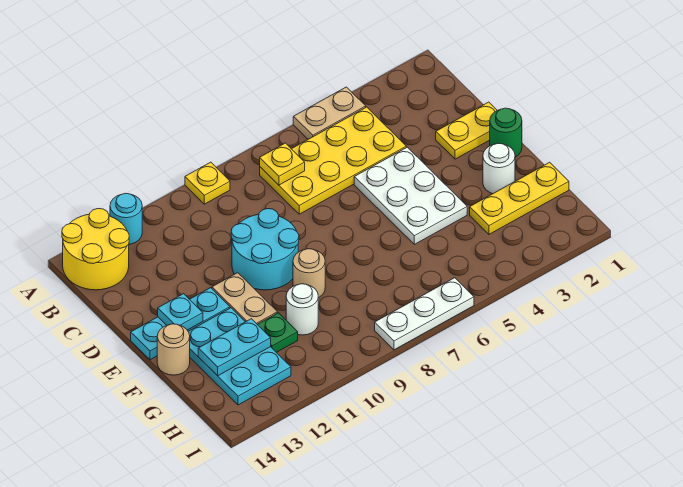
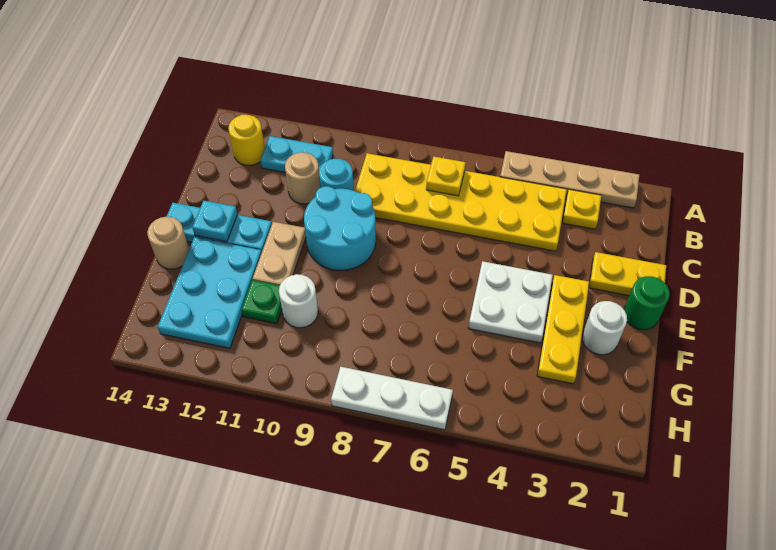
tan 1x2 plate [293,87,366,139] -> tan 1x4 plate [500,151,639,208]
yellow 1x1 plate [185,162,230,204] -> yellow 1x1 plate moved to [562,189,601,229]
cyan 1x1 round brick [110,193,142,244] -> cyan 1x1 round brick moved to [319,159,354,191]
yellow 2x2 round brick [62,209,129,290] -> yellow 1x1 round brick [228,115,265,166]
yellow 2x4 plate [260,107,406,214] -> yellow 2x6 plate [355,153,567,251]
white 2x3 plate [354,147,467,244] -> white 2x2 plate [469,261,553,343]
tan 1x1 round brick [293,249,325,298] -> tan 1x1 round brick moved to [285,152,320,204]
yellow 1x3 plate [470,162,569,234] -> yellow 1x3 plate turned to [537,275,589,384]
cyan 1x2 plate [198,319,271,376] -> cyan 1x2 plate moved to [260,136,333,173]

